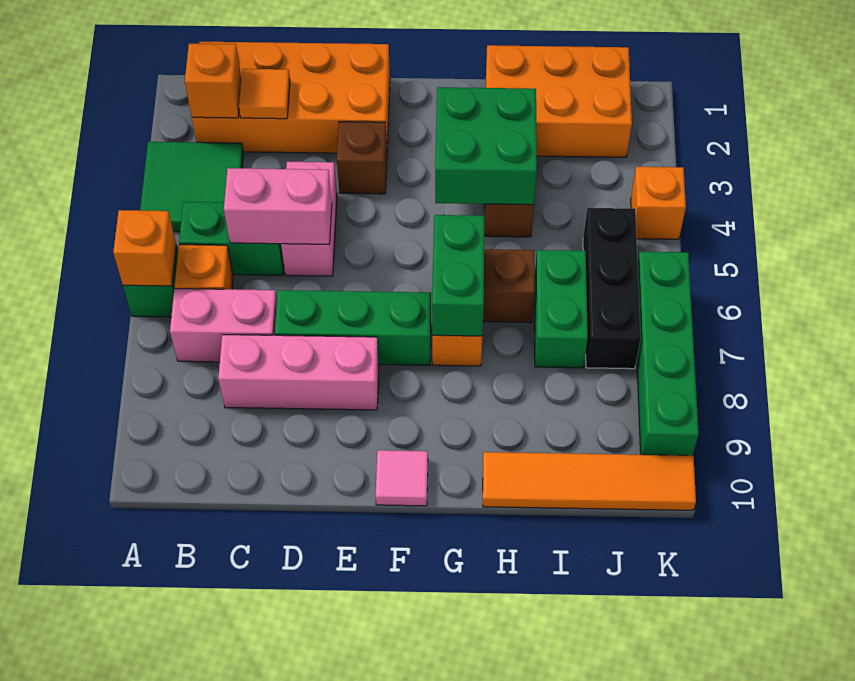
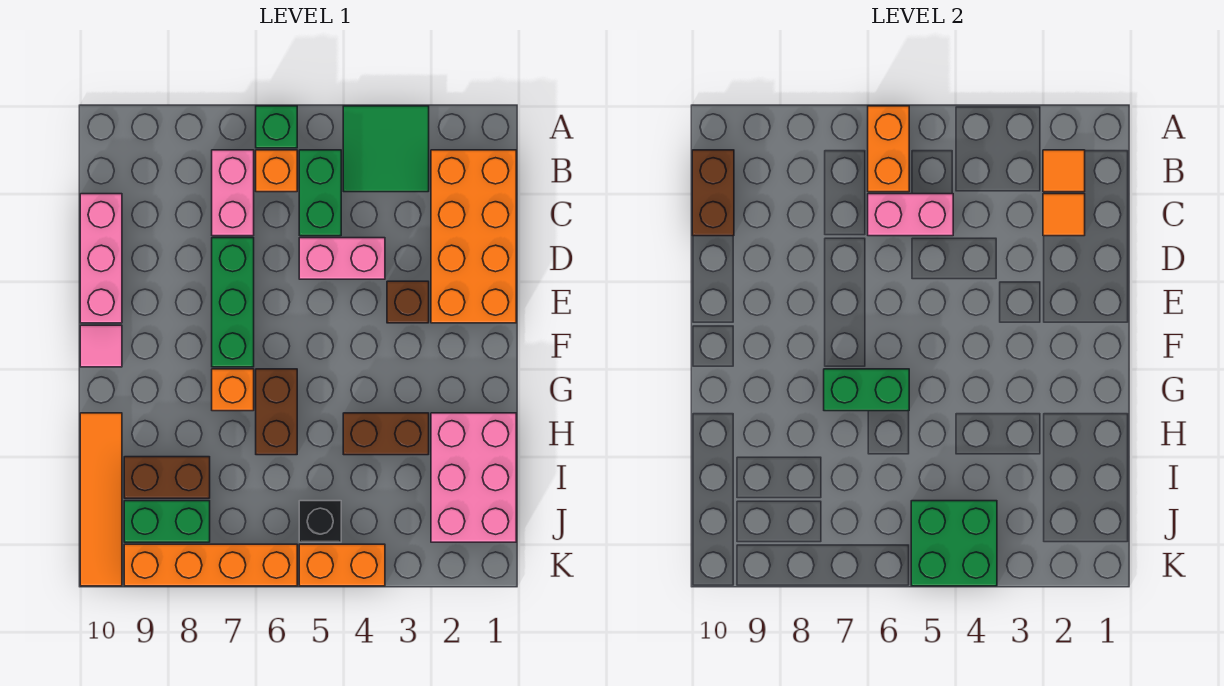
orange 1x1 brick [113,210,176,286] -> orange 1x2 brick [868,106,909,192]
orange 1x1 brick [185,44,241,118] -> orange 1x1 tile [1043,150,1085,192]
none -> brown 1x2 brick [692,150,734,236]
pink 1x2 brick [224,168,332,244] -> pink 1x2 brick turned to [868,194,953,236]
pink 1x3 brick [218,335,379,410] -> pink 1x3 brick moved to [80,194,122,323]
green 2x2 brick [435,87,537,205] -> green 2x2 brick moved to [911,501,997,586]
orange 2x3 brick [486,45,632,157] -> pink 2x3 brick [431,413,516,542]
green 1x2 brick [534,250,588,368] -> green 1x2 brick moved to [124,501,210,542]
none -> brown 1x2 brick [124,457,210,498]
black 1x3 brick [583,208,641,369] -> black 1x1 brick [299,501,341,542]
orange 1x1 brick [631,167,686,239] -> orange 1x2 brick [299,544,385,586]
green 1x4 brick [637,252,699,456] -> orange 1x4 brick [124,544,297,586]

